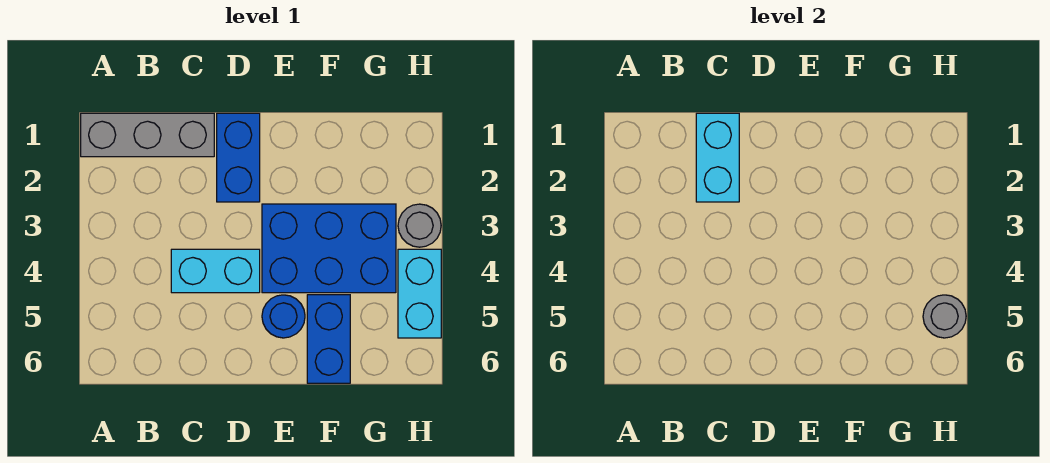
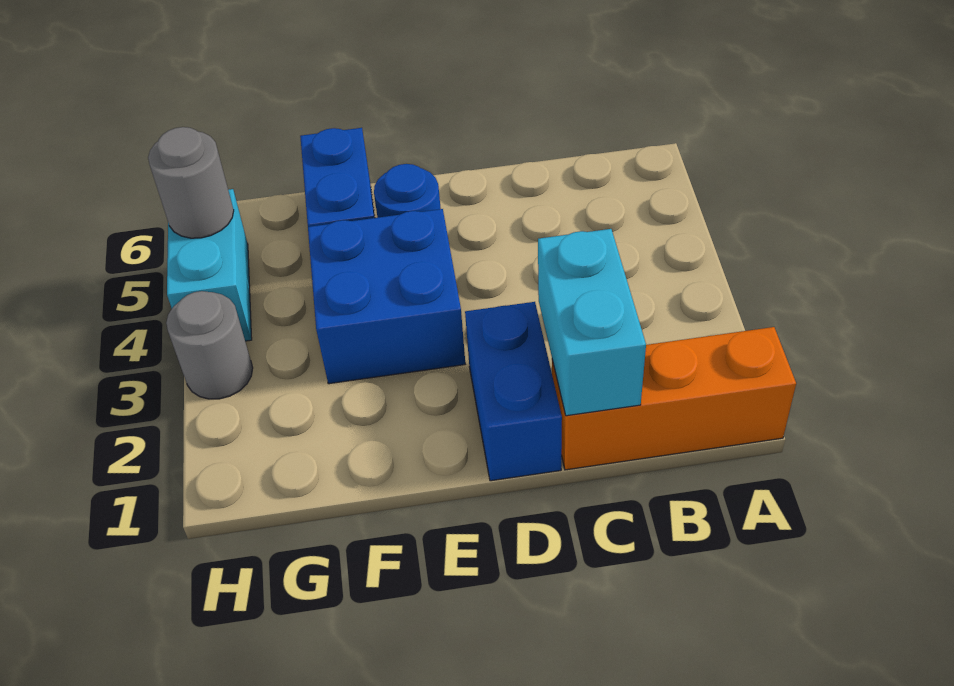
grey 1x3 brick [81,113,214,157] -> orange 1x3 brick [552,327,796,470]
cyan 1x2 brick [171,249,260,293] -> none
blue 2x3 brick [262,204,396,293] -> blue 2x2 brick [308,209,465,384]

